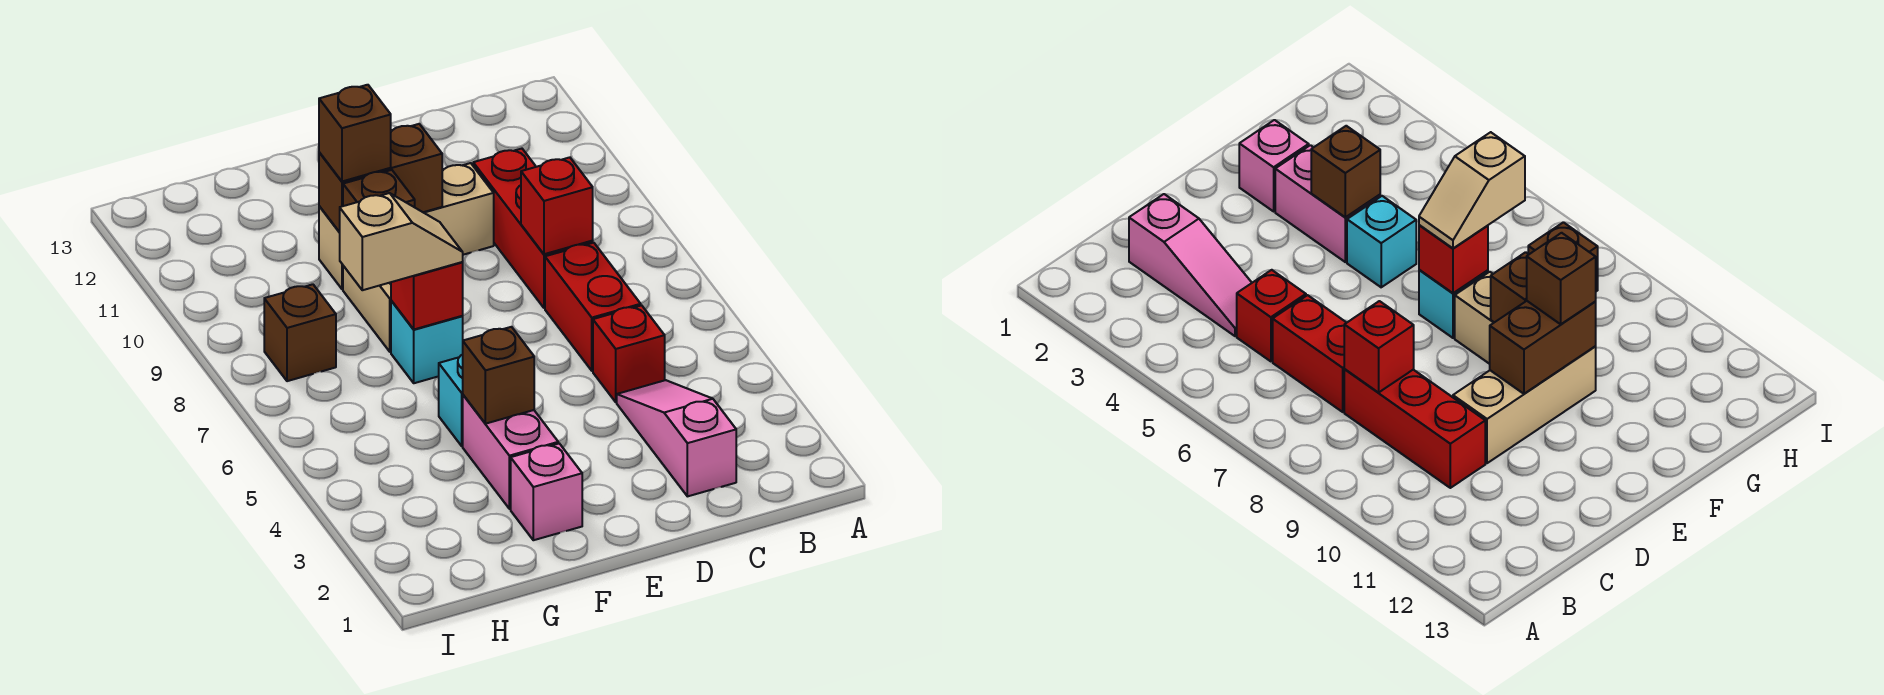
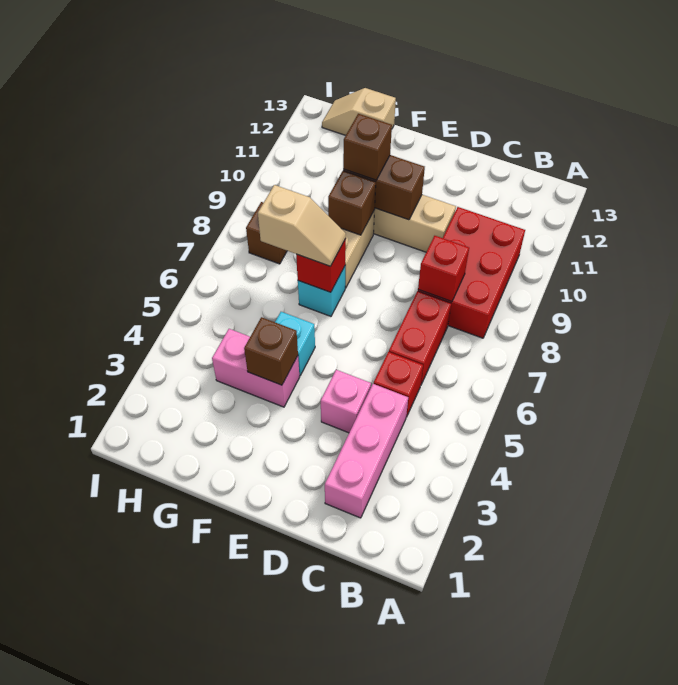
pink 1x3 slope [617,380,736,496] -> pink 1x3 brick [325,384,408,518]
red 1x3 brick [473,149,593,308] -> red 2x3 brick [418,207,525,338]
pink 1x1 brick [511,444,582,540] -> pink 1x1 brick moved to [321,370,371,433]
pink 1x2 brick [463,395,558,509] -> pink 1x2 brick turned to [212,329,299,407]
none -> tan 1x2 slope [322,88,396,135]

